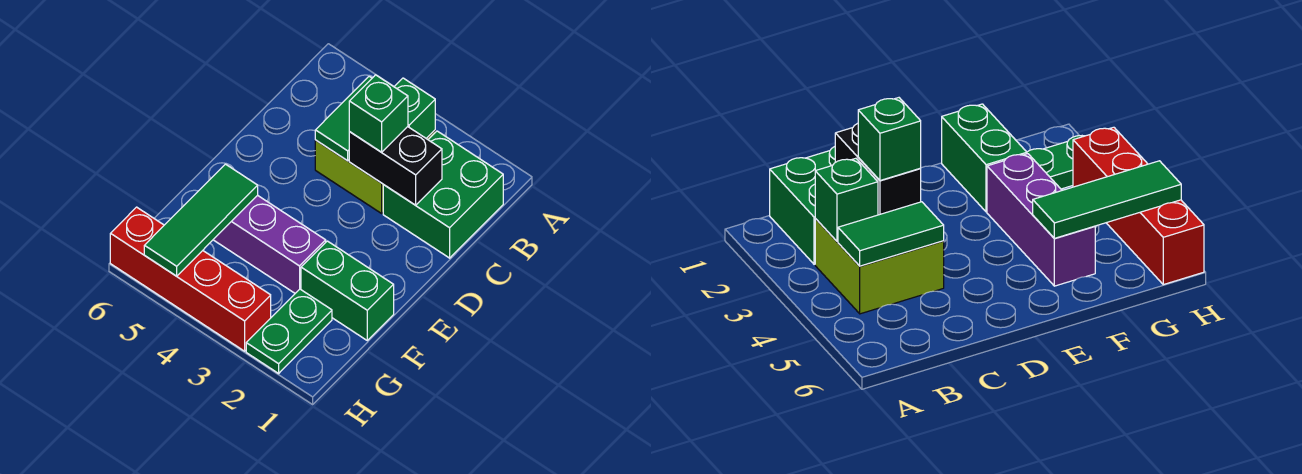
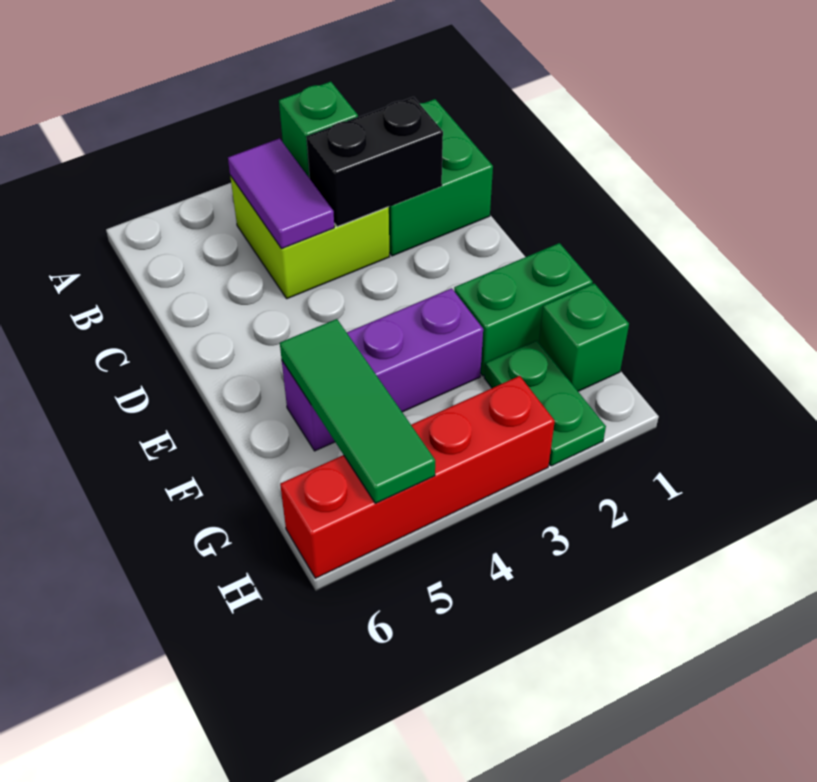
green 1x2 tile [315,76,372,161] -> purple 1x2 tile [228,138,334,249]
green 1x1 brick [349,75,408,152] -> green 1x1 brick moved to [539,283,629,391]

